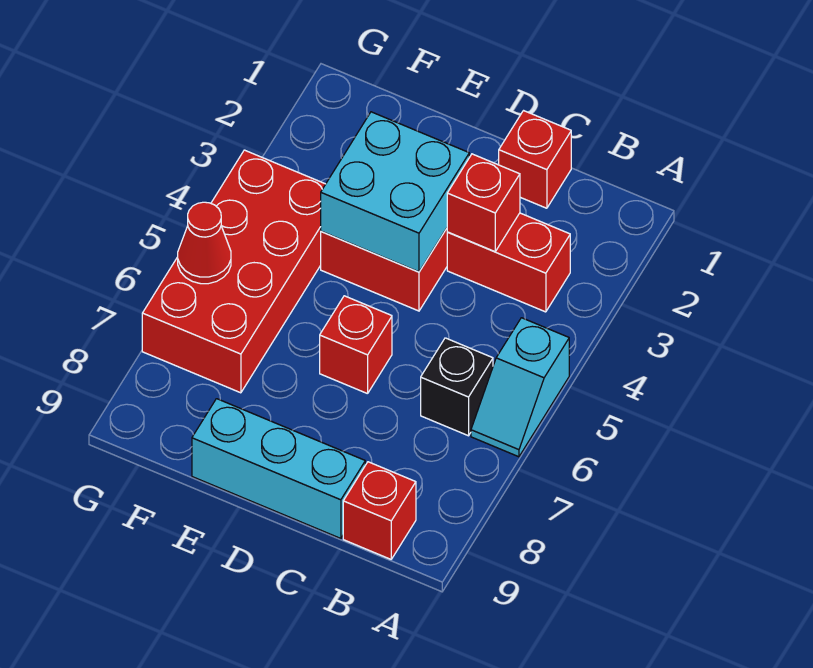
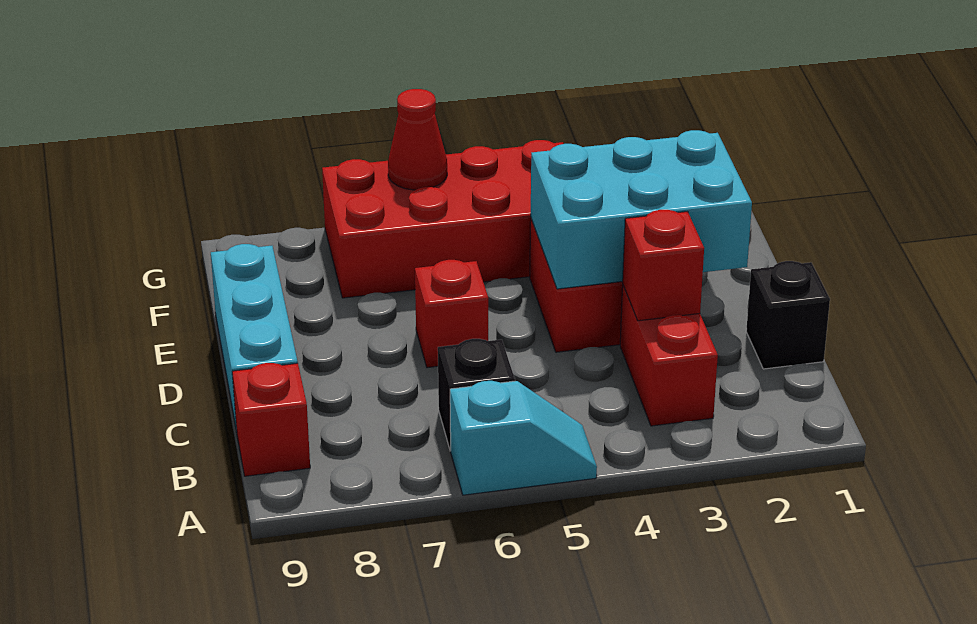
cyan 1x2 slope [471,318,569,457] -> cyan 1x2 slope turned to [450,381,597,495]
red 1x1 brick [499,111,571,208] -> black 1x1 brick [746,261,830,369]
cyan 2x2 brick [321,112,469,272] -> cyan 2x3 brick [531,130,752,289]

